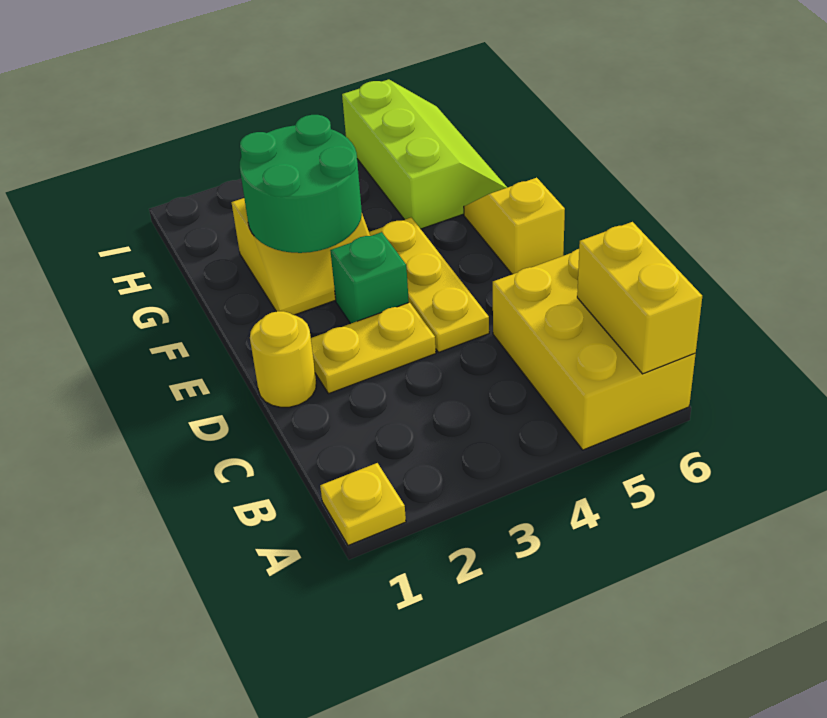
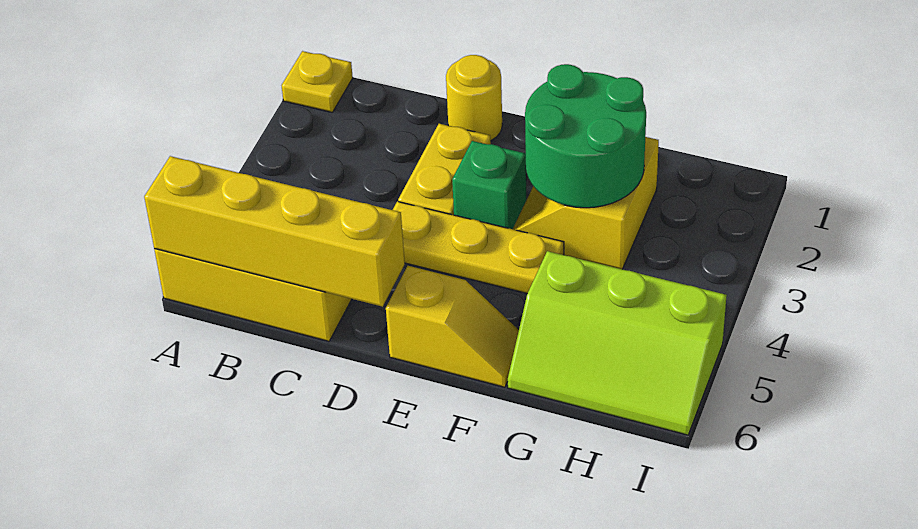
yellow 1x2 brick [577,222,702,374] -> yellow 1x4 brick [144,156,405,307]

